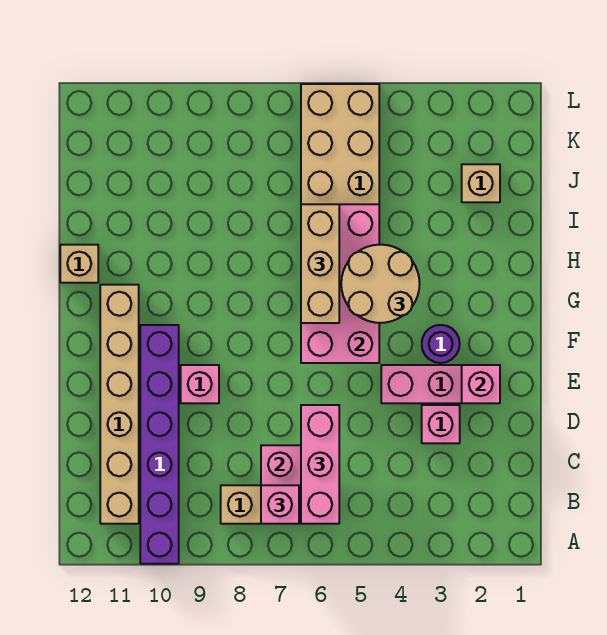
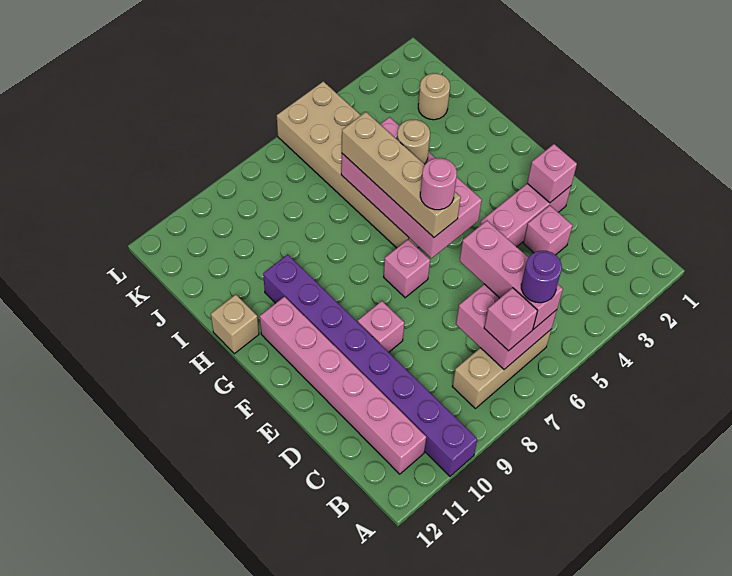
purple 1x6 brick [140,325,179,564] -> purple 1x8 brick [263,254,478,476]
tan 1x6 brick [100,285,139,524] -> pink 1x6 brick [260,297,426,474]
purple 1x1 round brick [422,325,460,363] -> purple 1x1 round brick moved to [521,251,562,303]
none -> pink 1x1 round brick [420,158,457,210]
none -> pink 1x1 brick [384,239,430,298]
tan 2x2 round brick [341,245,420,323] -> tan 1x1 round brick [397,120,430,164]
tan 1x3 brick [301,204,339,323] -> tan 1x4 brick [342,112,461,237]
tan 1x1 brick [462,164,500,202] -> tan 1x1 round brick [418,73,450,120]

